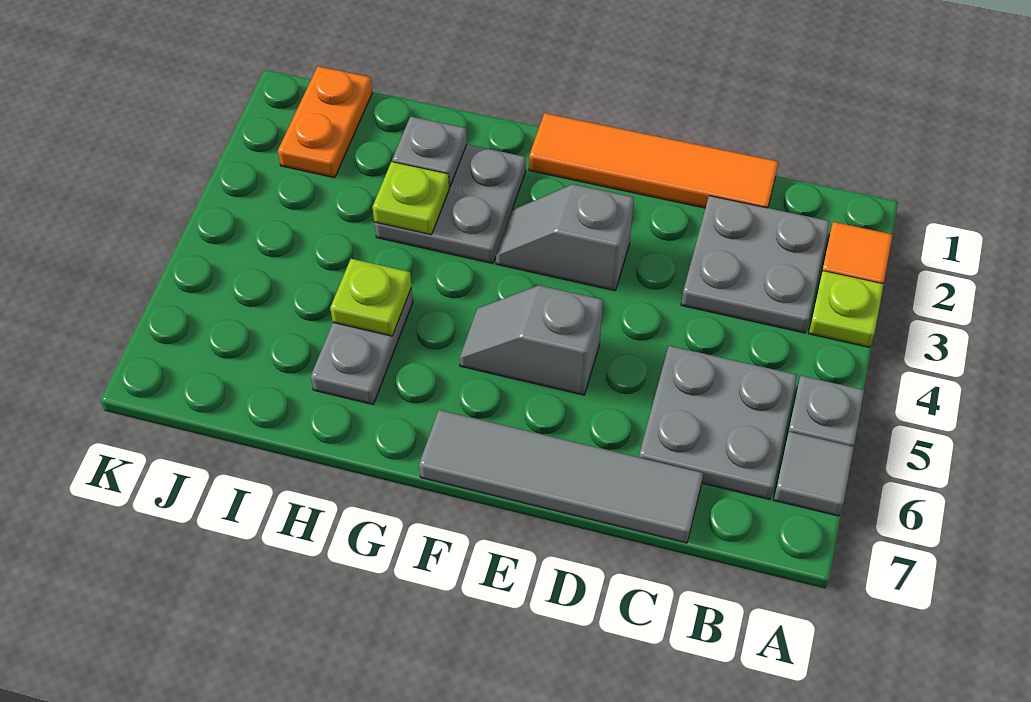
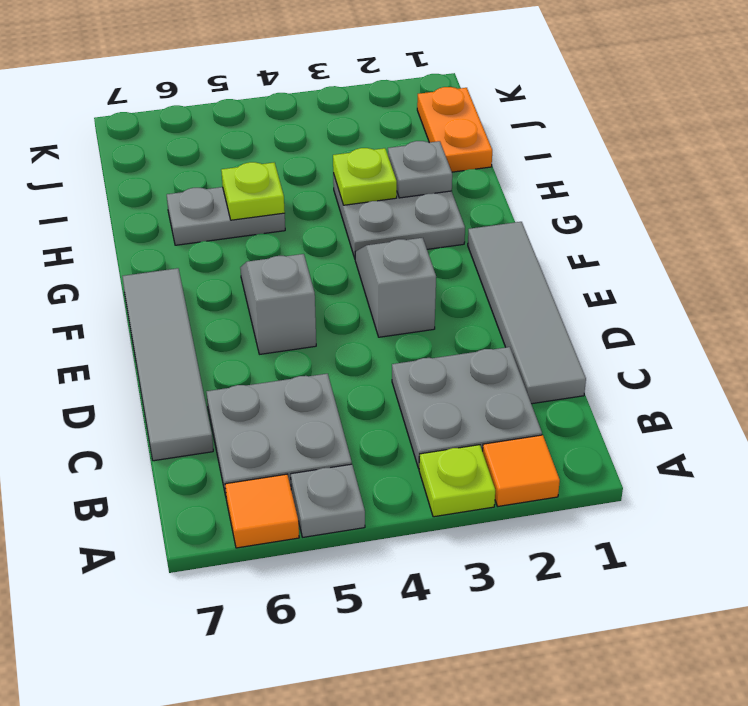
grey 1x1 tile [773,432,854,516] -> orange 1x1 tile [225,474,299,548]
orange 1x4 tile [529,113,778,208] -> grey 1x4 tile [468,222,586,404]
orange 1x2 plate [278,66,372,178] -> orange 1x2 plate turned to [417,87,492,172]

